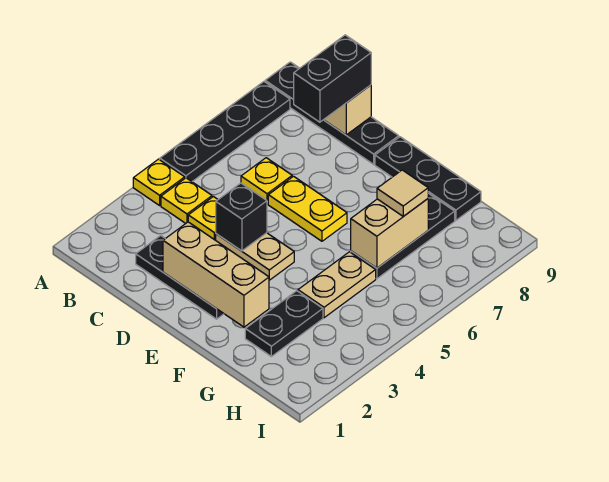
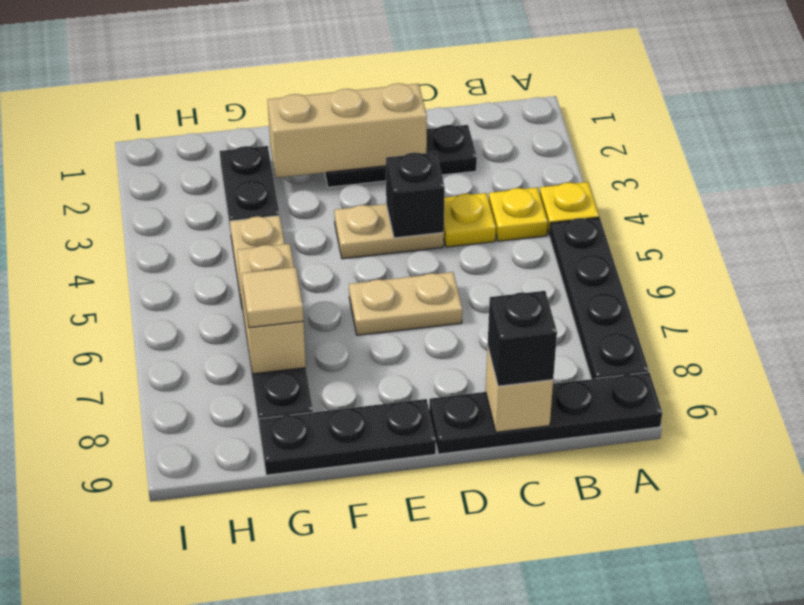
yellow 1x1 plate [241,158,292,204] -> none
black 1x2 brick [294,35,371,122] -> black 1x1 brick [488,291,557,386]
yellow 1x2 plate [268,176,347,241] -> tan 1x2 plate [349,272,462,335]

